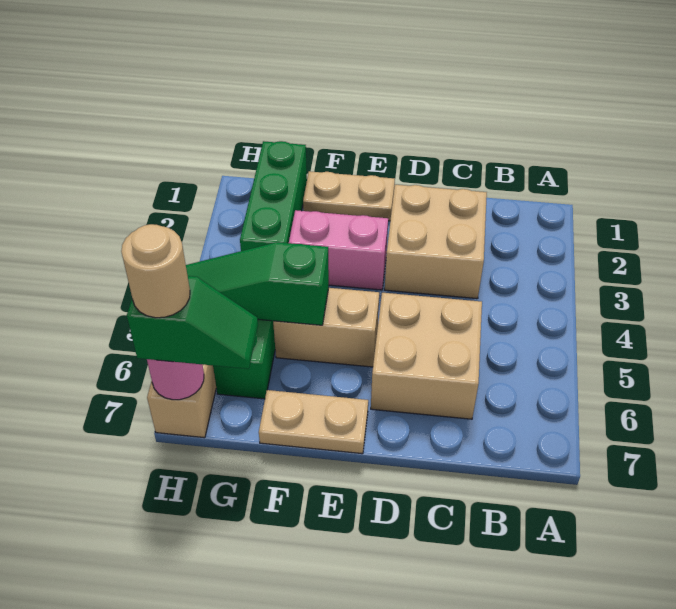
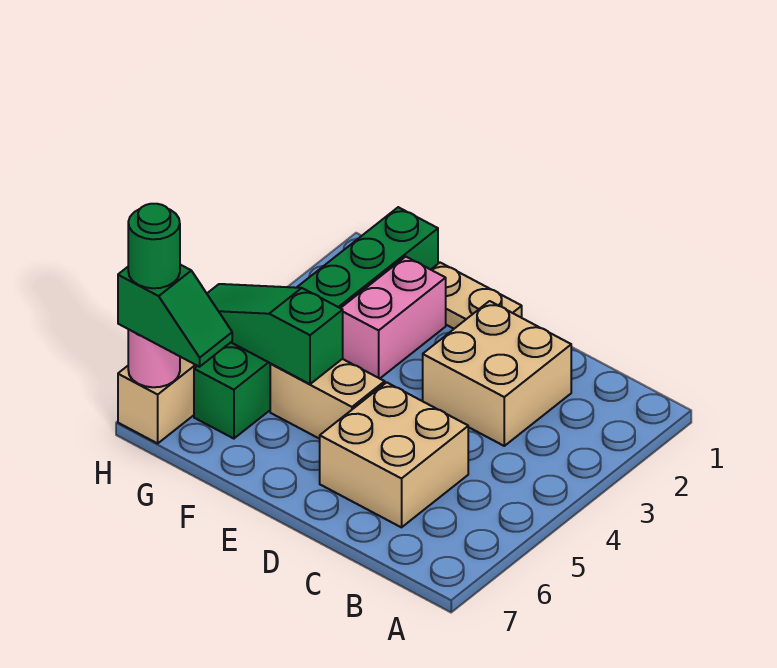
pink 1x2 brick [289,210,388,290] -> pink 1x2 brick turned to [341,257,446,379]
tan 1x2 plate [259,390,368,454] -> none
tan 1x1 round brick [121,224,190,318] -> green 1x1 round brick [128,204,180,288]

